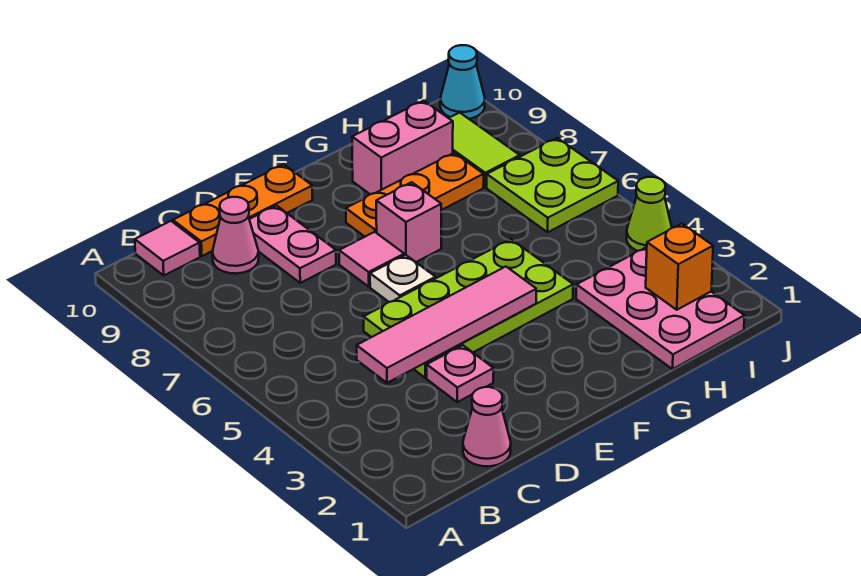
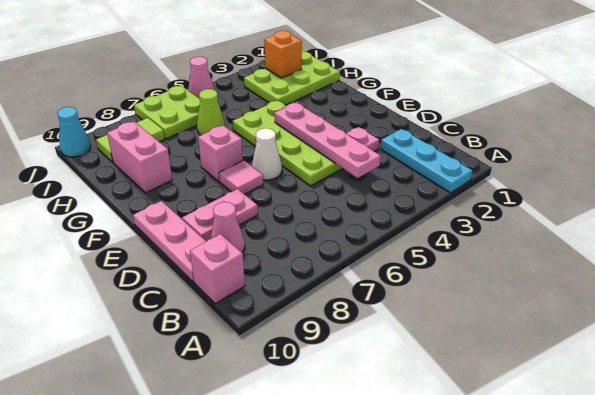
none -> cyan 1x3 plate [381,129,472,193]
pink 1x1 tile [135,221,200,275] -> pink 1x1 brick [190,234,245,303]
pink 1x1 cone [463,387,511,466] -> pink 1x1 cone moved to [188,57,215,98]
pink 1x4 tile [357,267,536,383] -> pink 1x4 plate [274,102,381,178]
orange 1x3 plate [173,164,313,256] -> pink 1x3 plate [133,201,206,282]
white 1x1 plate [370,255,435,302] -> white 1x1 cone [252,128,282,180]
orange 1x3 plate [346,153,484,237] -> none
pink 2x3 plate [576,247,745,369] -> lime 2x3 plate [244,52,340,105]
lime 1x1 cone [627,177,672,251] -> lime 1x1 cone moved to [197,89,225,135]

